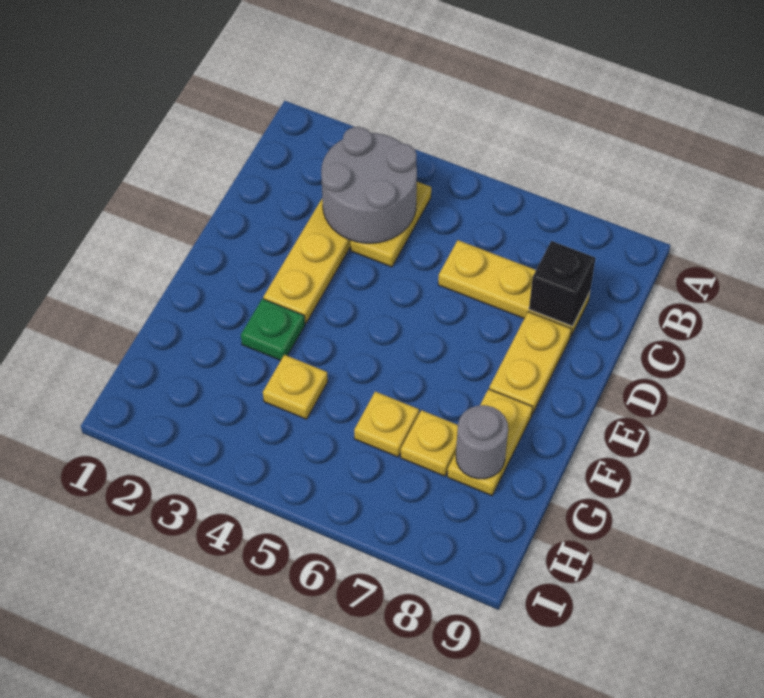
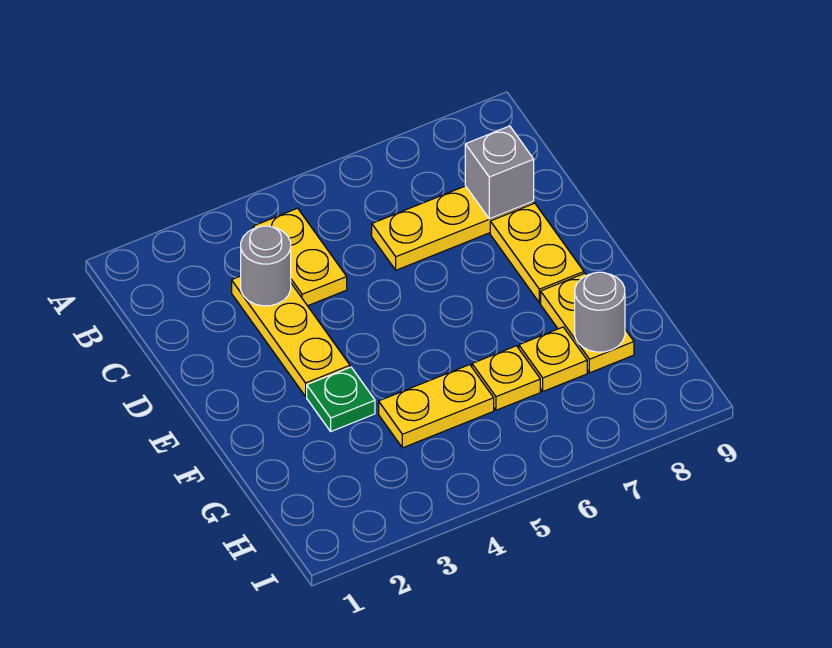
grey 2x2 round brick [321,127,417,243] -> grey 1x1 round brick [241,226,291,306]
black 1x1 brick [529,241,595,326] -> grey 1x1 brick [465,126,534,219]
yellow 1x1 plate [263,355,328,419] -> yellow 1x2 plate [379,365,494,448]

